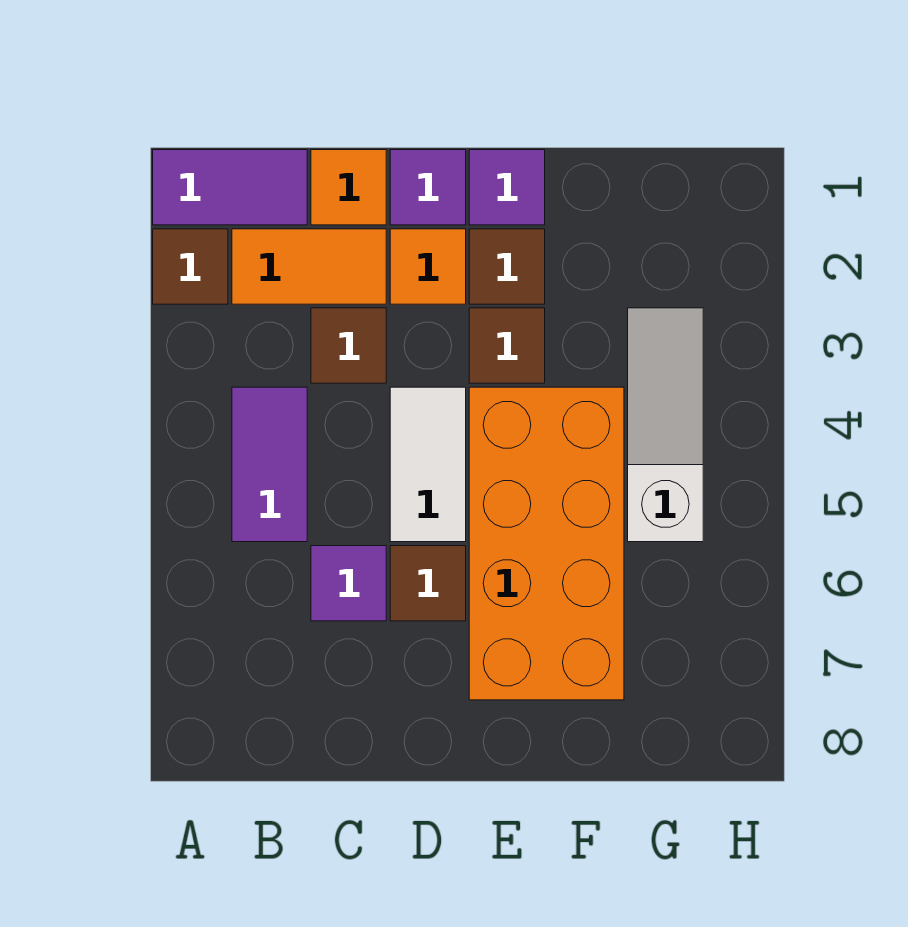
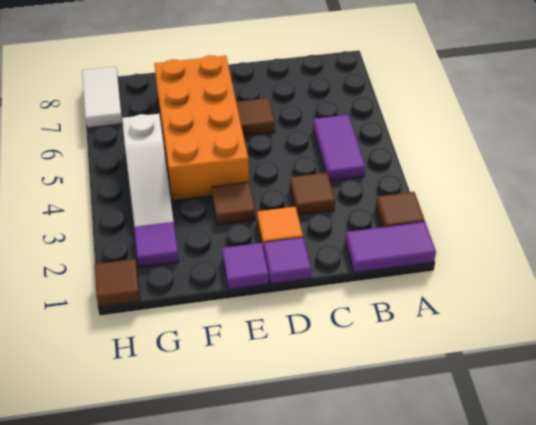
orange 1x2 tile [232,229,386,304] -> none
orange 1x1 tile [311,150,386,225] -> none
purple 1x1 tile [311,546,386,621] -> purple 1x1 tile moved to [134,222,179,267]
white 1x2 tile [390,387,466,542] -> white 1x2 tile moved to [82,67,123,128]
brown 1x1 tile [469,229,545,304] -> brown 1x1 tile moved to [95,259,140,307]

